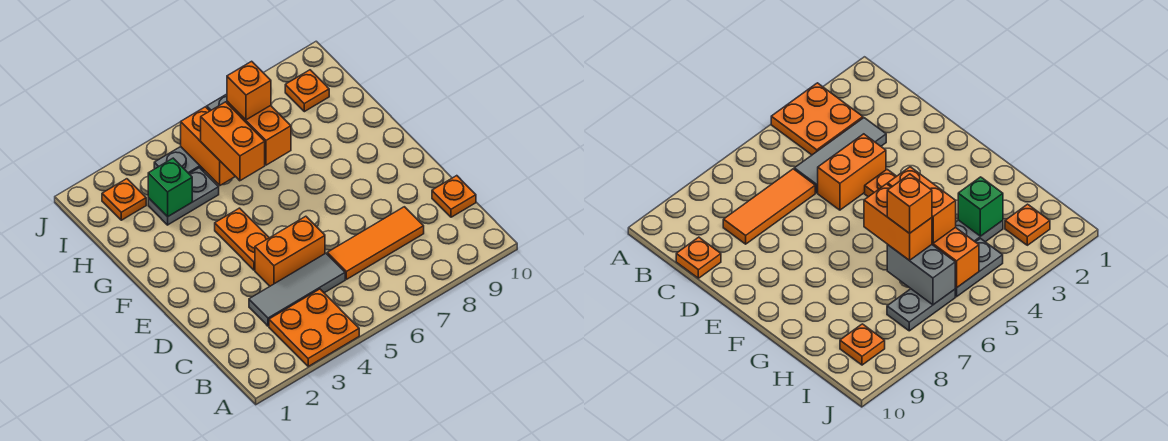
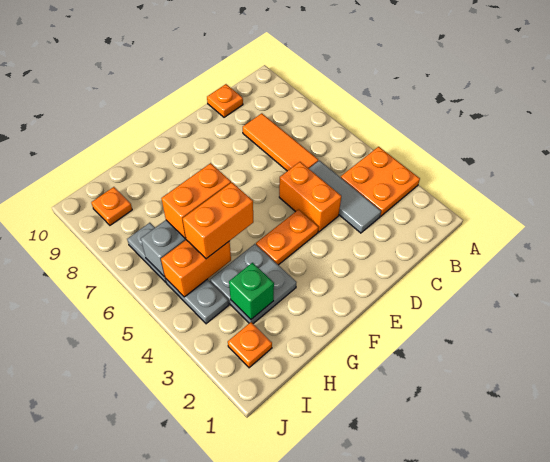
grey 1x2 plate [148,168,219,225] -> grey 2x2 plate [210,244,296,324]
orange 1x1 brick [227,61,271,120] -> none

